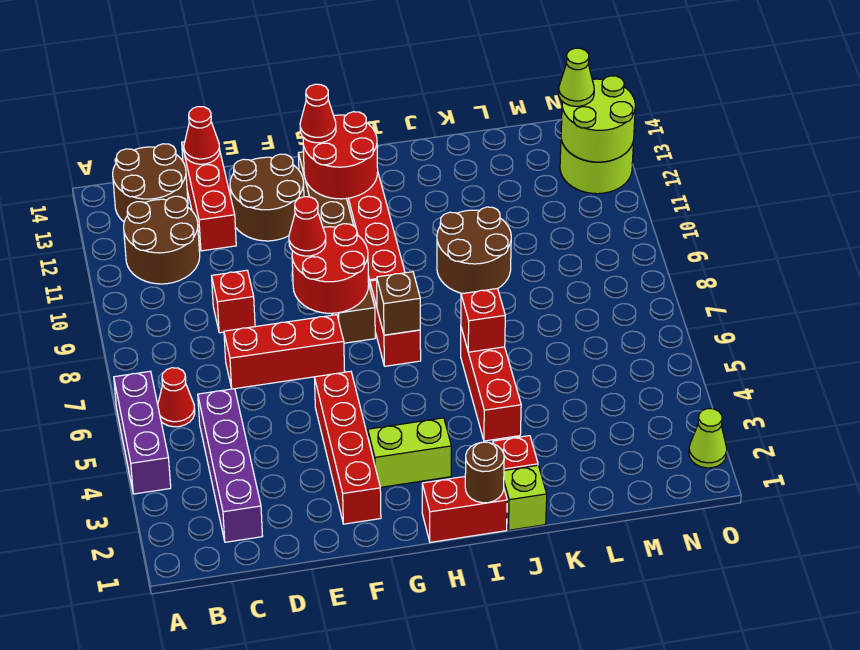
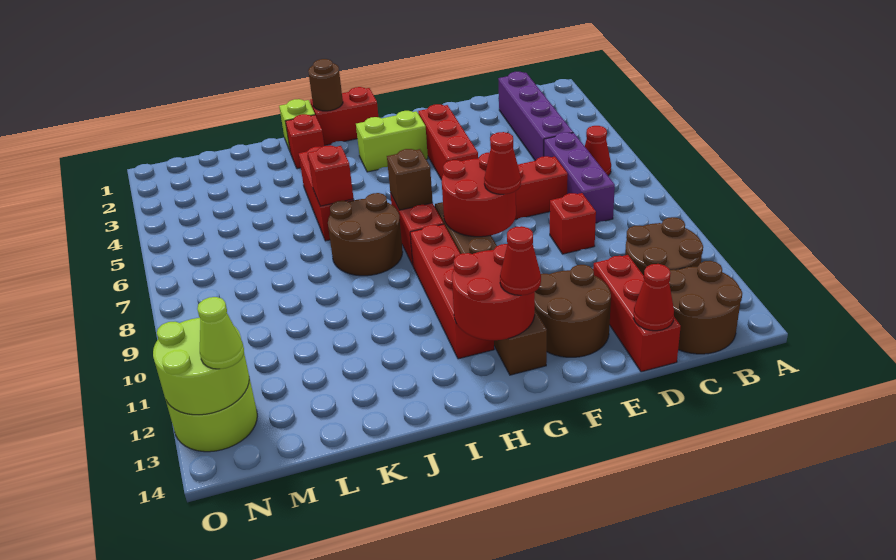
purple 1x3 brick [114,371,171,494] -> purple 1x3 brick moved to [544,132,615,223]
red 1x4 brick [314,371,381,524] -> red 1x3 brick [418,104,478,180]
brown 2x2 round brick [437,207,511,294] -> brown 2x2 round brick moved to [328,193,403,276]
lime 1x1 cone [689,409,727,468] -> none

